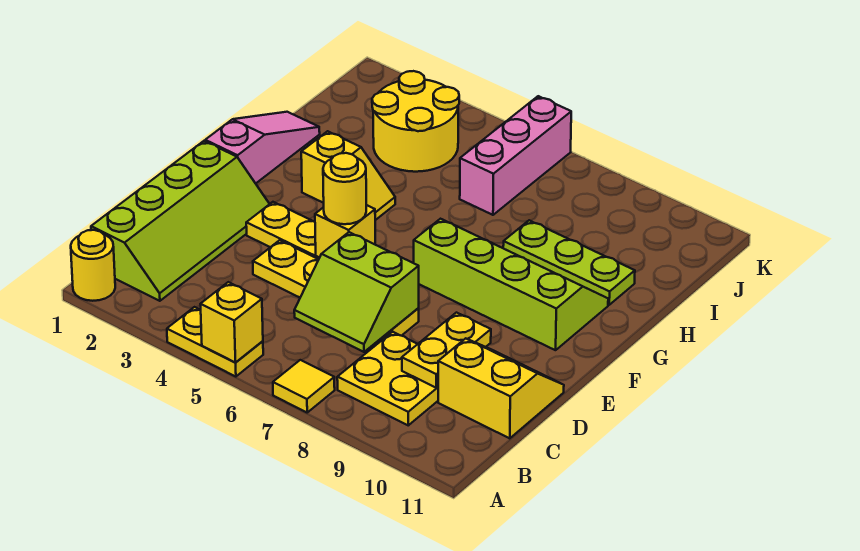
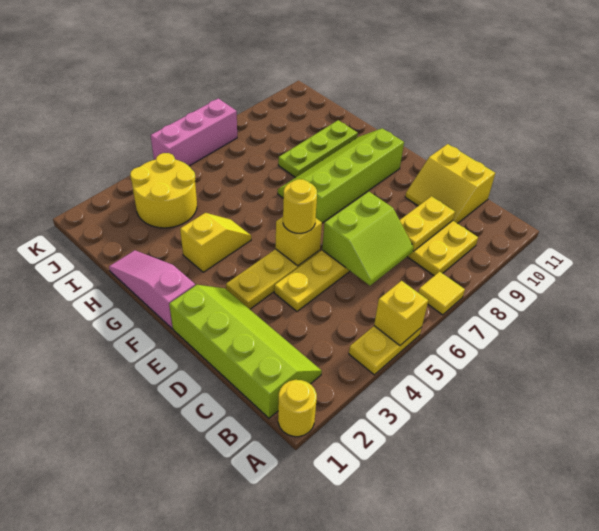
yellow 1x2 plate [402,313,491,388] -> yellow 1x2 plate turned to [400,196,455,251]
yellow 2x2 slope [438,338,564,438] -> yellow 2x2 slope turned to [405,144,495,224]
pink 1x3 brick [460,96,571,215] -> pink 1x3 brick turned to [151,98,237,166]

